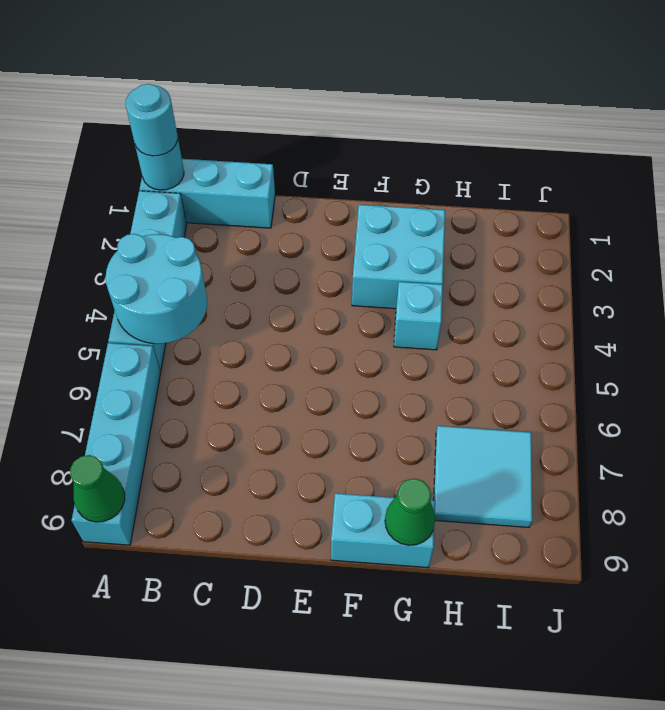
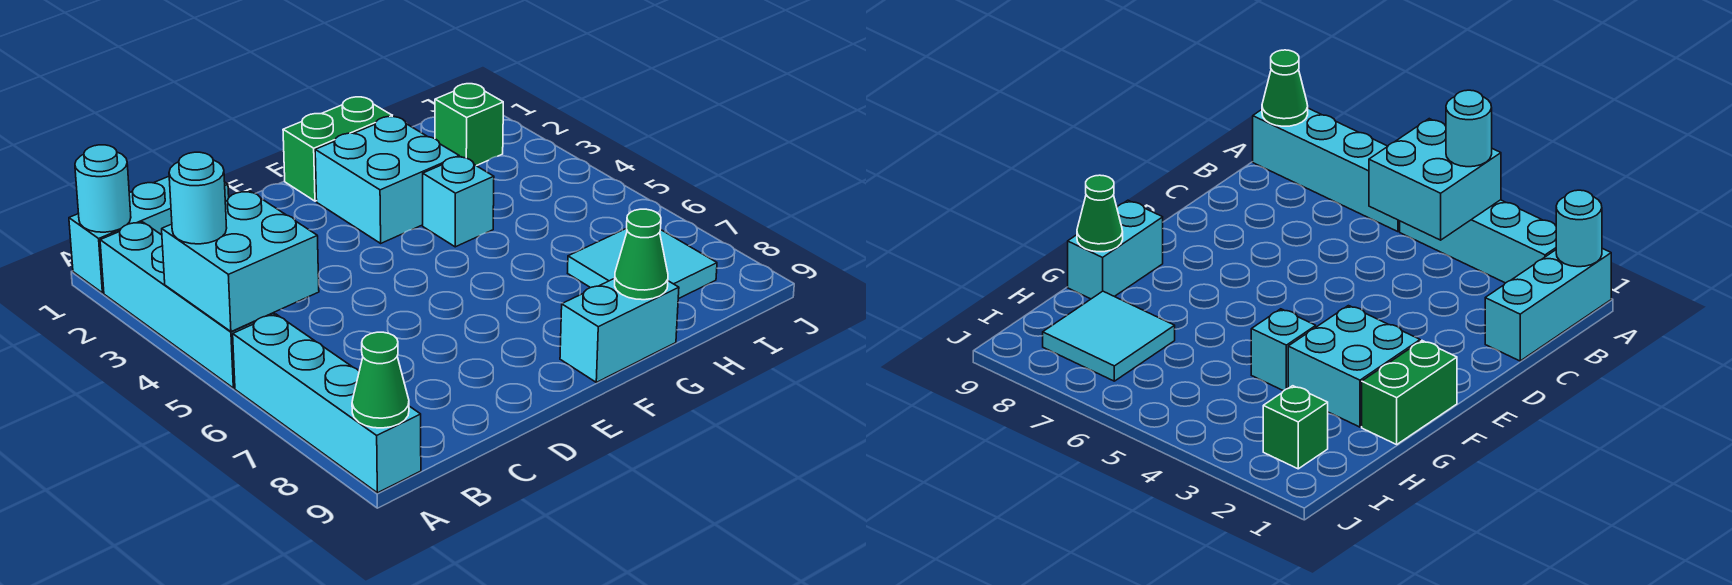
cyan 1x1 round brick [126,84,177,156] -> cyan 1x1 round brick moved to [169,152,227,244]
cyan 2x2 round brick [106,234,207,344] -> cyan 2x2 brick [162,191,319,332]
none -> green 1x2 brick [283,97,392,201]
none -> green 1x1 brick [435,84,503,166]

